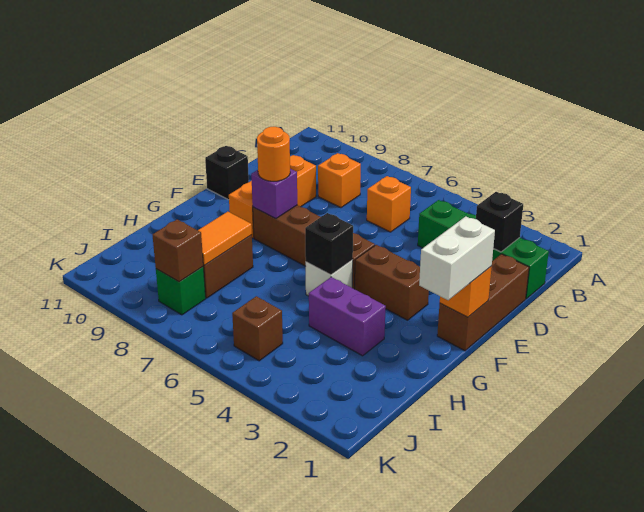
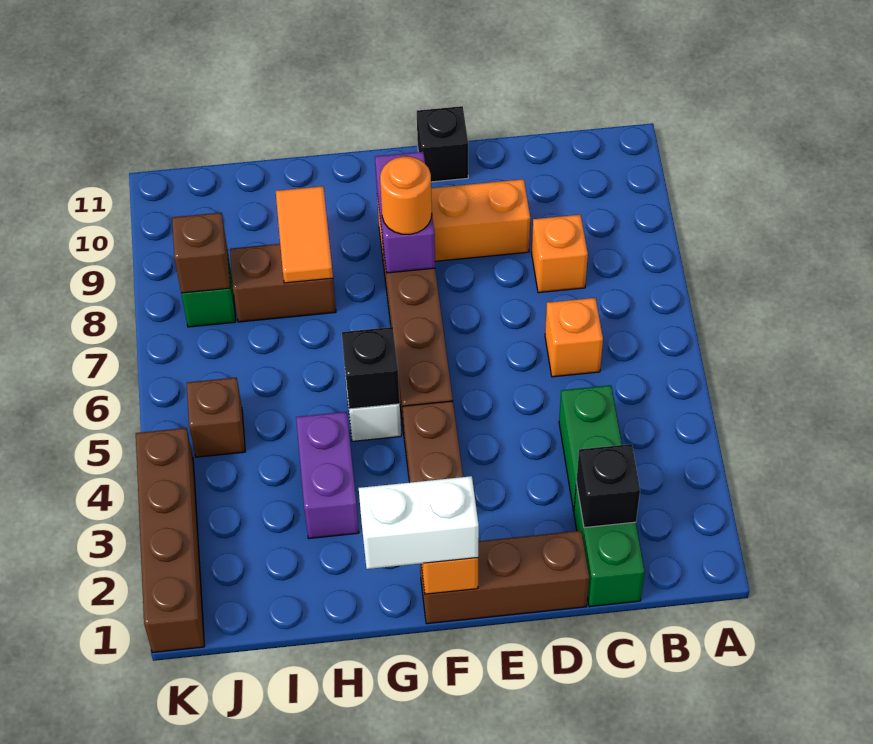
purple 1x1 brick [251,169,297,219] -> purple 1x2 brick [375,152,435,273]
orange 1x2 tile [198,212,252,265] -> orange 1x2 tile turned to [276,186,333,283]
none -> brown 1x4 brick [136,428,205,653]

